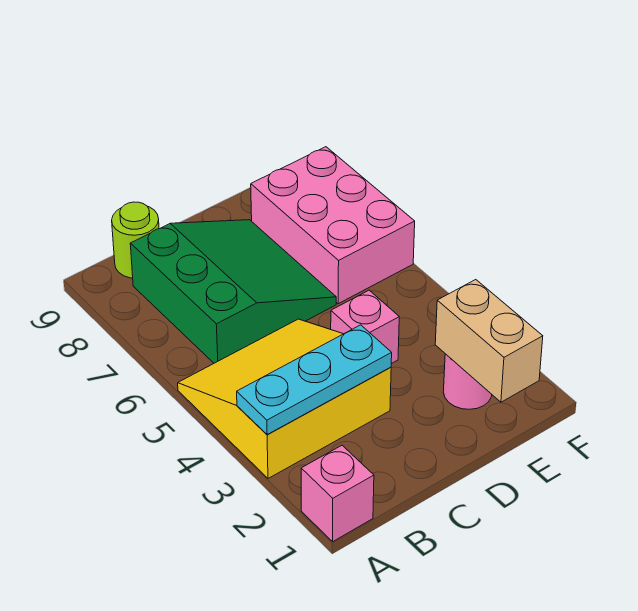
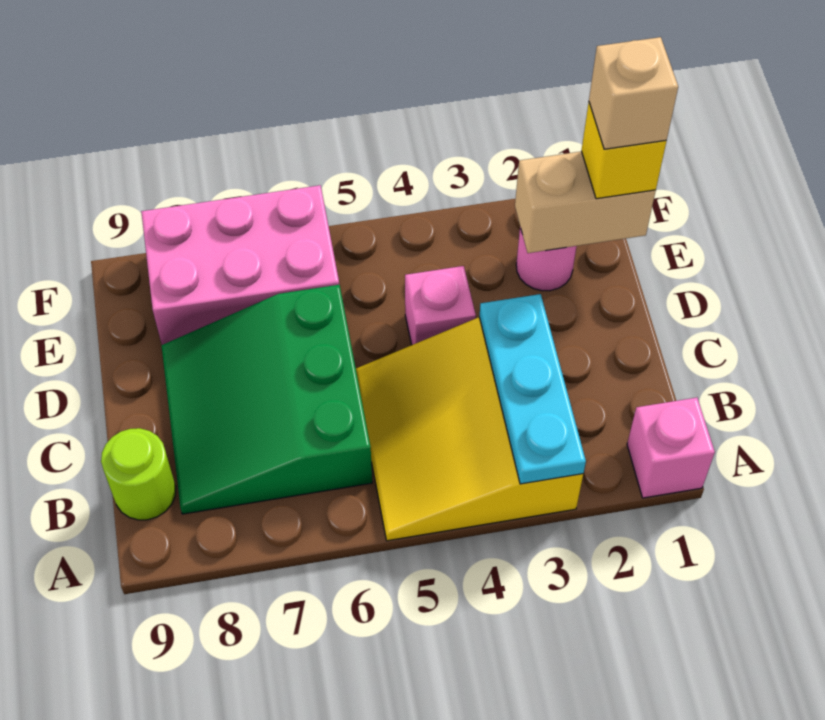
green 3x3 slope [130,220,336,363] -> green 3x3 slope turned to [162,285,372,514]
none -> yellow 1x1 brick [581,103,666,199]
none -> tan 1x1 brick [589,37,678,149]

